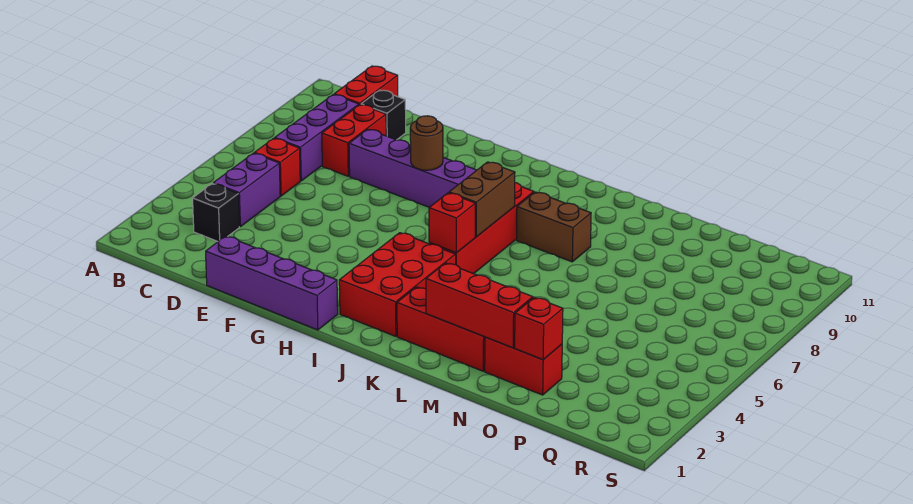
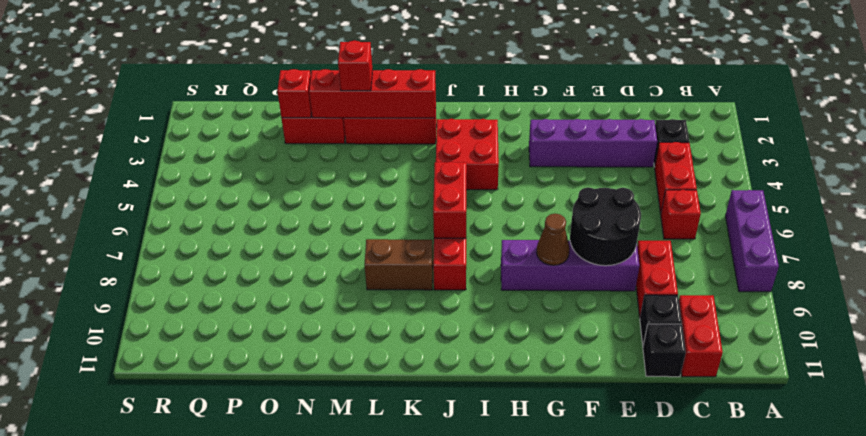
purple 1x2 brick [213,153,280,227] -> red 1x2 brick [655,142,697,213]
purple 1x3 brick [275,95,359,181] -> purple 1x3 brick moved to [725,190,779,292]
none -> black 1x1 brick [643,324,686,377]
purple 1x4 brick [206,236,338,330] -> purple 1x4 brick moved to [529,119,657,167]
none -> black 2x2 round brick [570,187,641,266]
brown 1x1 round brick [410,116,443,170] -> brown 1x1 cone [536,214,570,265]
red 2x3 brick [339,233,456,336] -> red 2x2 brick [436,119,499,190]
red 1x1 brick [429,193,475,253] -> red 1x1 brick moved to [338,41,372,91]
brown 1x2 brick [449,162,515,237] -> red 1x2 brick [433,162,467,238]
red 1x3 brick [426,263,533,348] -> red 1x4 brick [309,69,436,118]

